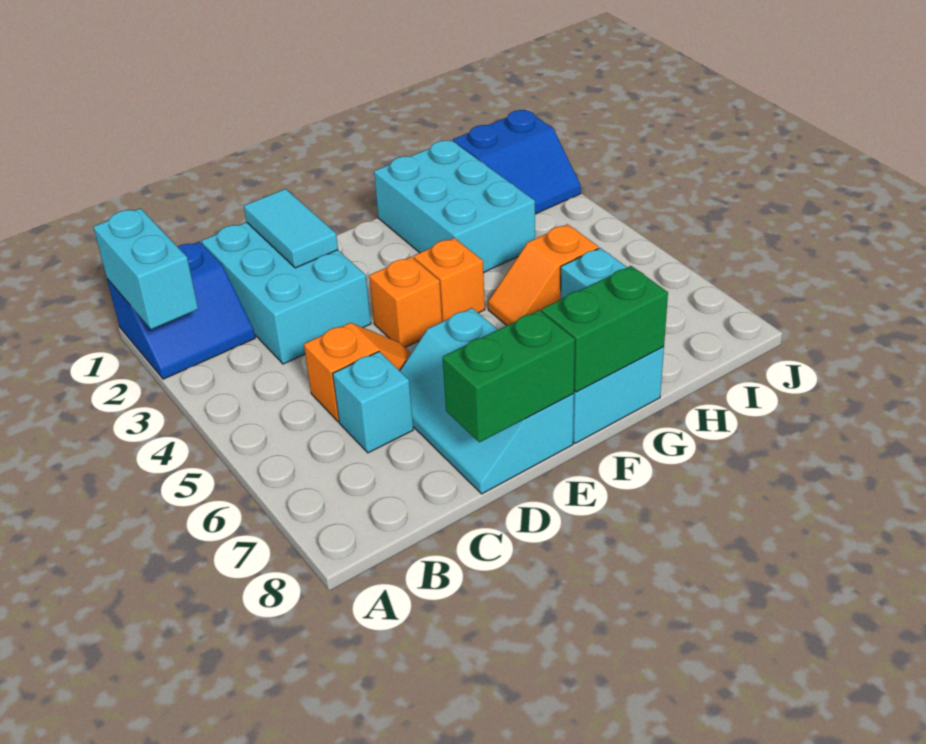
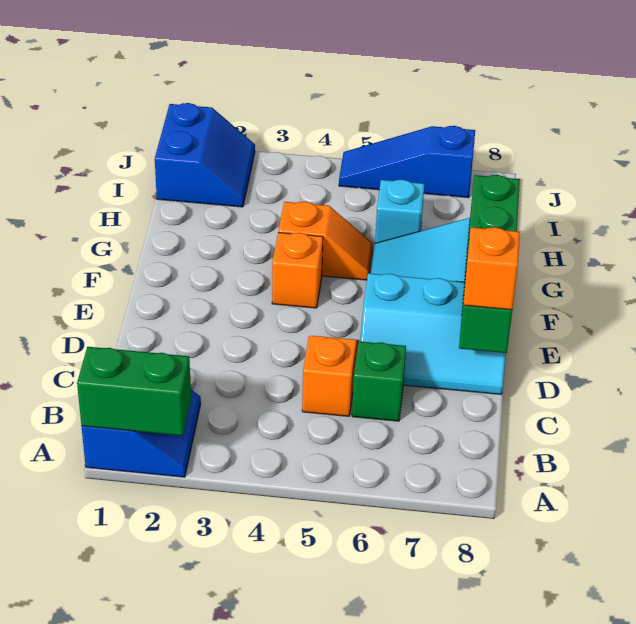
cyan 1x2 brick [93,208,198,329] -> green 1x2 brick [77,347,191,436]
cyan 2x3 brick [202,222,371,364] -> none
cyan 1x1 brick [333,352,413,453] -> green 1x1 brick [352,341,406,421]
cyan 1x2 tile [244,189,338,268] -> none
orange 1x1 brick [369,257,442,347] -> orange 1x1 brick moved to [463,227,520,310]
cyan 2x3 brick [374,140,535,273] -> none
orange 1x2 slope [488,224,599,325] -> orange 1x2 slope turned to [278,202,373,280]
none -> blue 1x3 slope [339,126,475,198]

